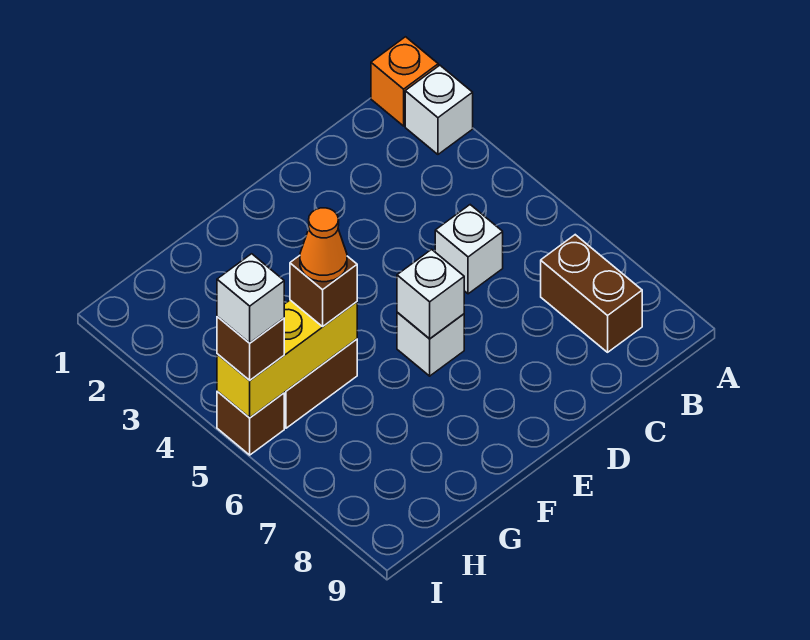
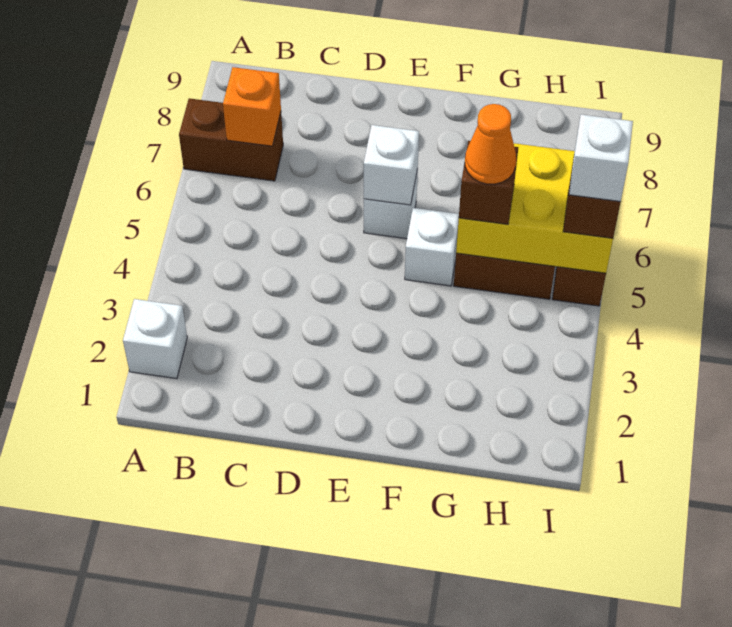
orange 1x1 brick [371,37,438,126] -> orange 1x1 brick moved to [223,67,281,146]
brown 1x2 brick [541,235,642,352] -> brown 1x2 brick turned to [179,98,283,181]
white 1x1 brick [435,205,503,294] -> white 1x1 brick moved to [405,208,459,286]
yellow 1x3 brick [217,300,357,418] -> yellow 2x3 brick [456,143,613,273]

